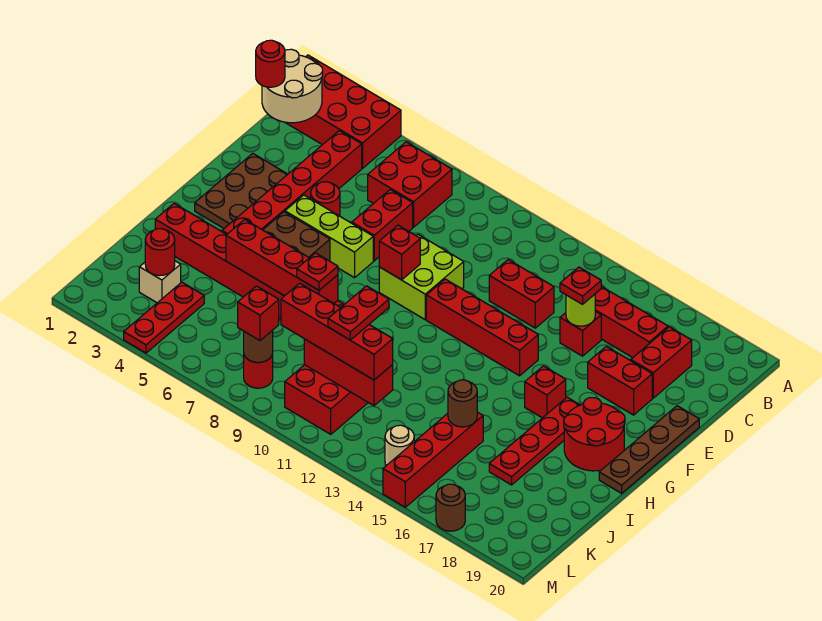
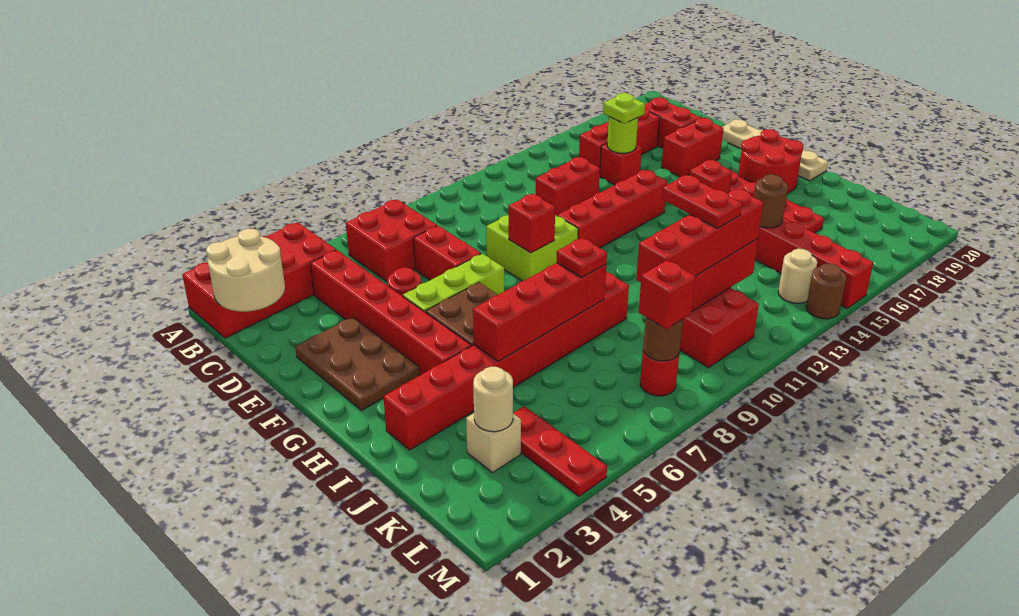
red 1x1 round brick [256,40,285,87] -> none
red 1x1 plate [560,267,601,304] -> lime 1x1 plate [603,93,645,124]
brown 1x4 plate [599,406,699,493] -> tan 1x4 plate [722,119,828,181]
red 1x1 round brick [145,229,175,276] -> tan 1x1 round brick [473,367,513,432]
brown 1x1 round brick [436,484,465,531] -> brown 1x1 round brick moved to [806,263,846,319]

